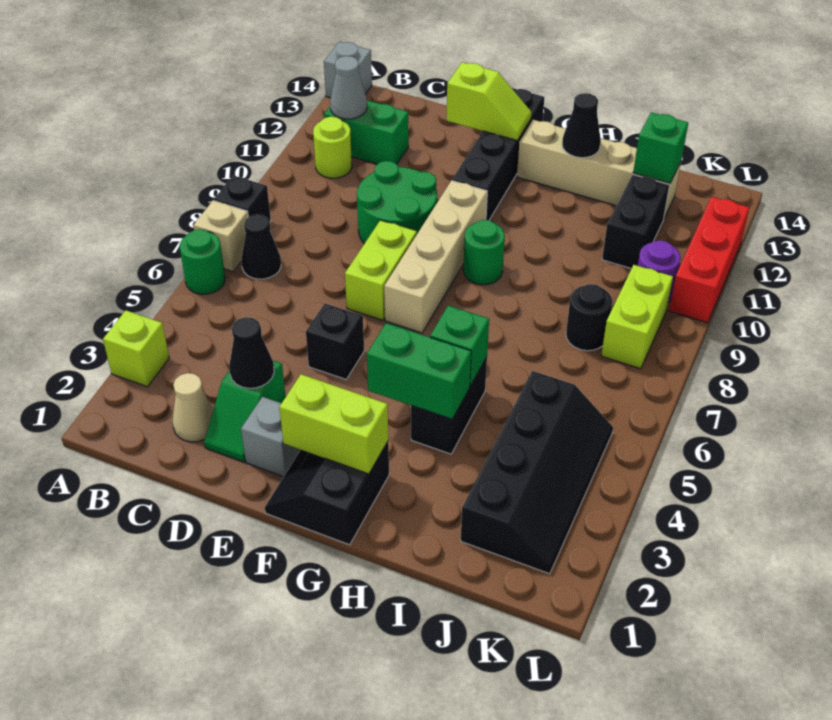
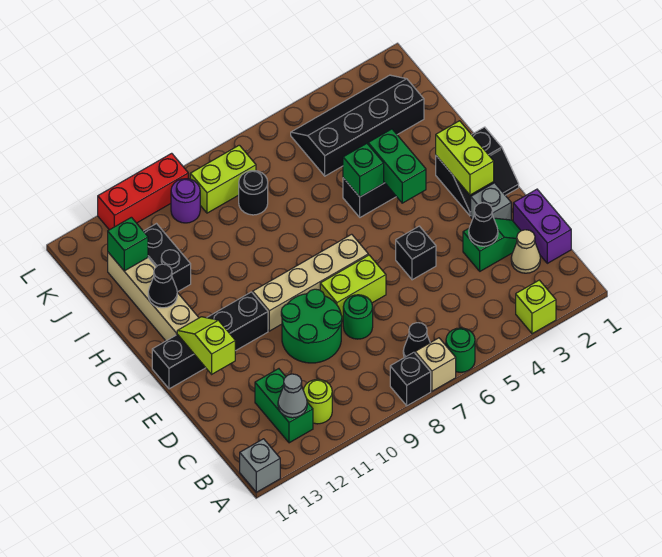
none -> purple 1x2 brick [513,189,571,263]
green 1x1 round brick [463,220,505,285] -> green 1x1 round brick moved to [343,295,373,339]
black 1x2 brick [602,175,670,269] -> black 1x2 brick turned to [144,224,191,292]

